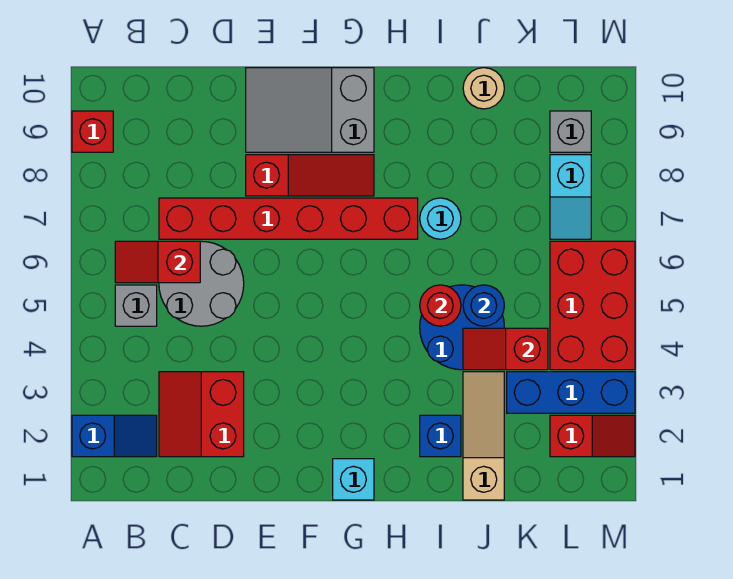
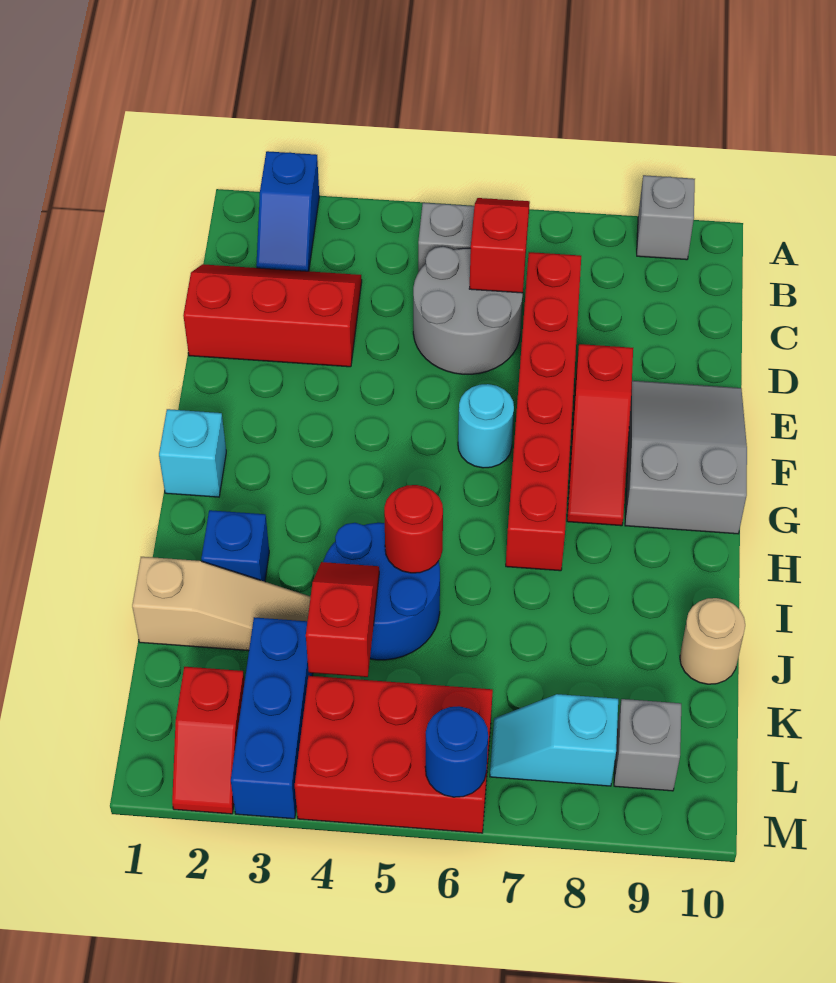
red 1x1 brick [72,111,113,152] -> grey 1x1 brick [637,175,695,260]
red 2x2 slope [159,372,244,457] -> red 2x3 slope [183,264,362,367]
cyan 1x1 round brick [420,198,461,239] -> cyan 1x1 round brick moved to [458,384,514,468]
blue 1x1 round brick [463,285,504,326] -> blue 1x1 round brick moved to [425,706,488,797]

